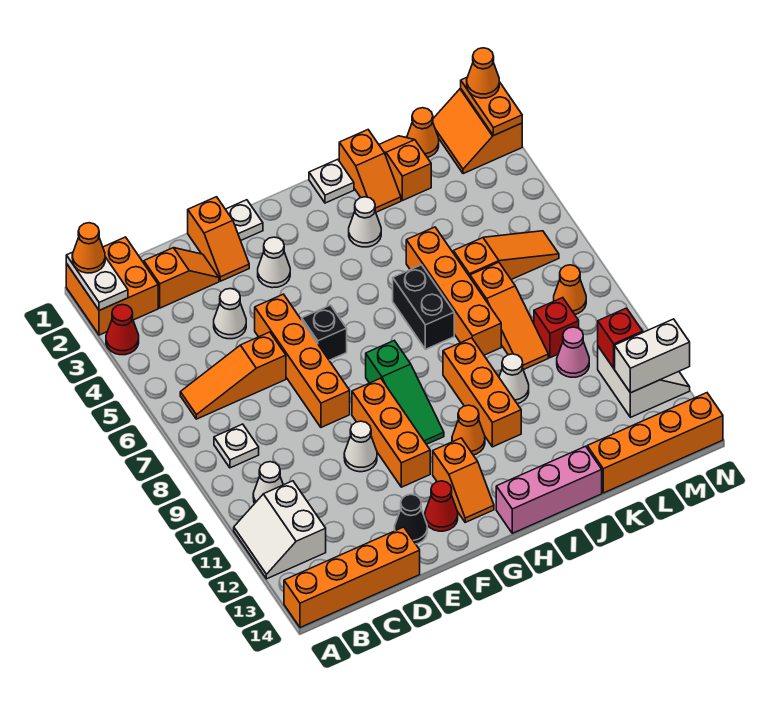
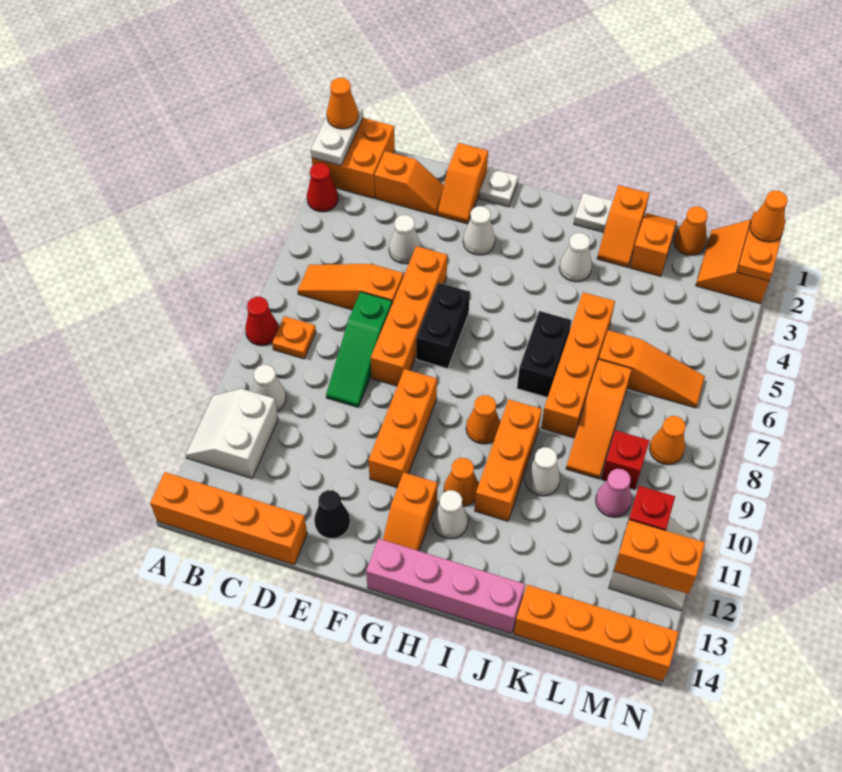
white 1x1 plate [214,424,259,468] -> orange 1x1 plate [272,316,316,359]
white 1x1 cone [344,421,377,472] -> white 1x1 cone moved to [432,490,468,539]
black 1x1 brick [302,305,347,360] -> black 1x2 brick [416,283,470,369]
red 1x1 cone [425,481,458,531] -> red 1x1 cone moved to [245,297,278,346]
green 1x3 slope [366,341,444,444] -> green 1x3 slope moved to [326,292,392,407]
none -> orange 1x1 cone [466,395,500,444]
pink 1x3 brick [496,446,602,533] -> pink 1x4 brick [366,539,525,634]
white 1x2 brick [615,319,690,393] -> orange 1x2 brick [614,520,705,594]

